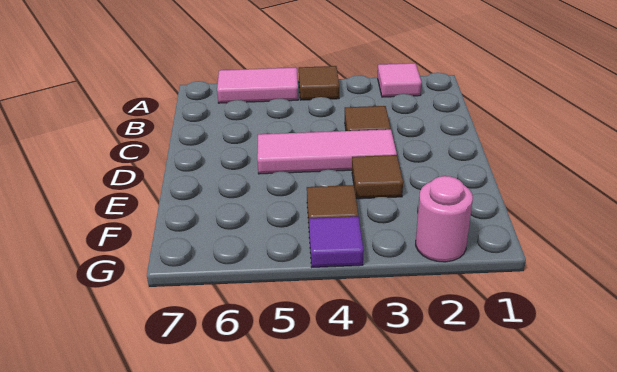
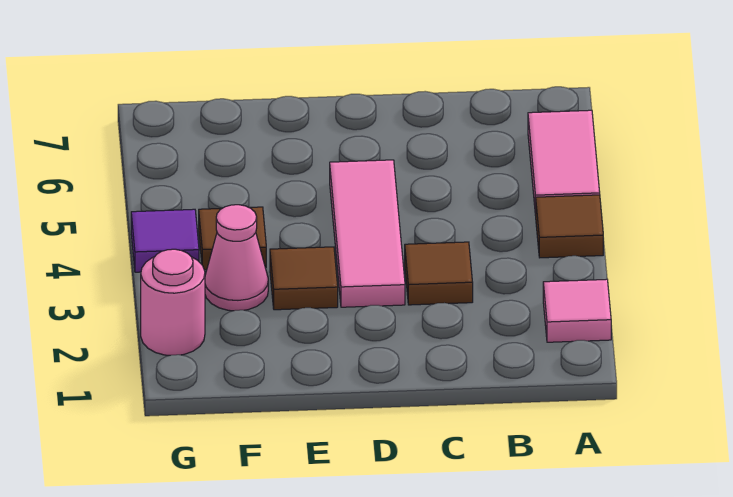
none -> pink 1x1 cone [205,205,268,311]

